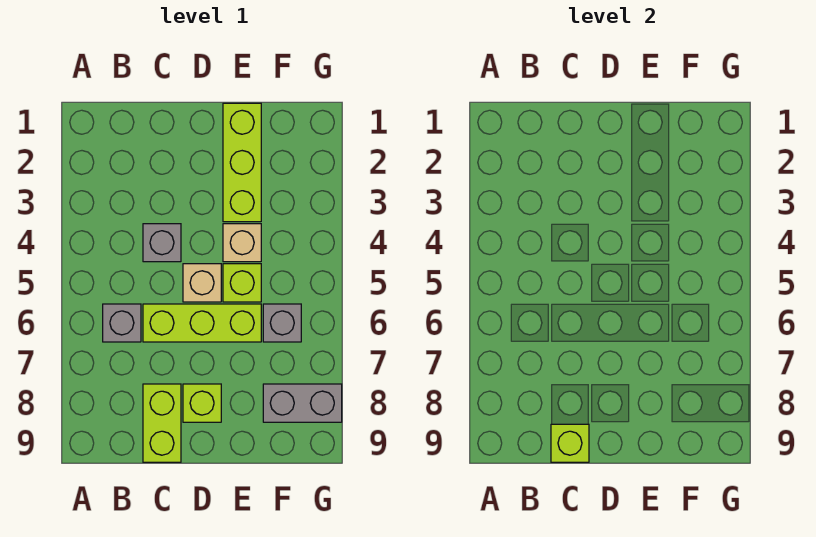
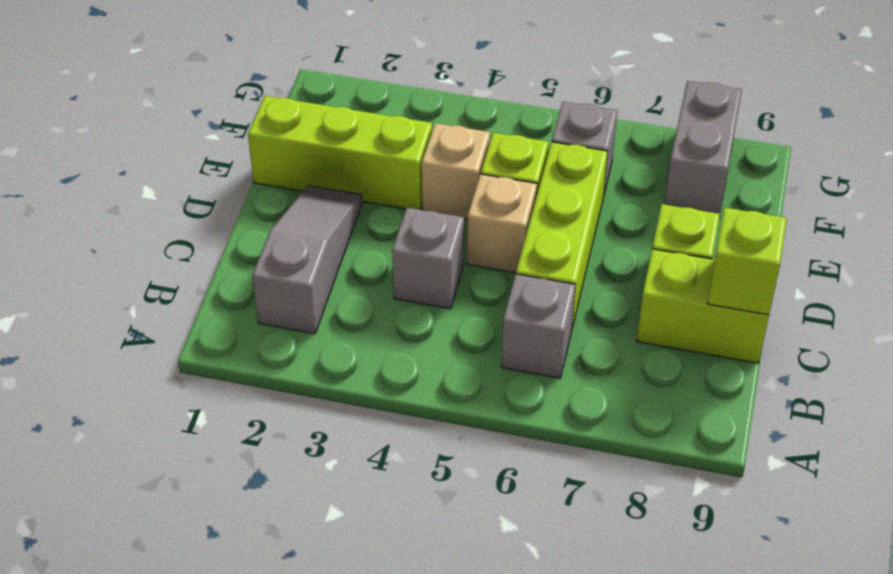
none -> grey 1x3 slope [252,186,362,334]

